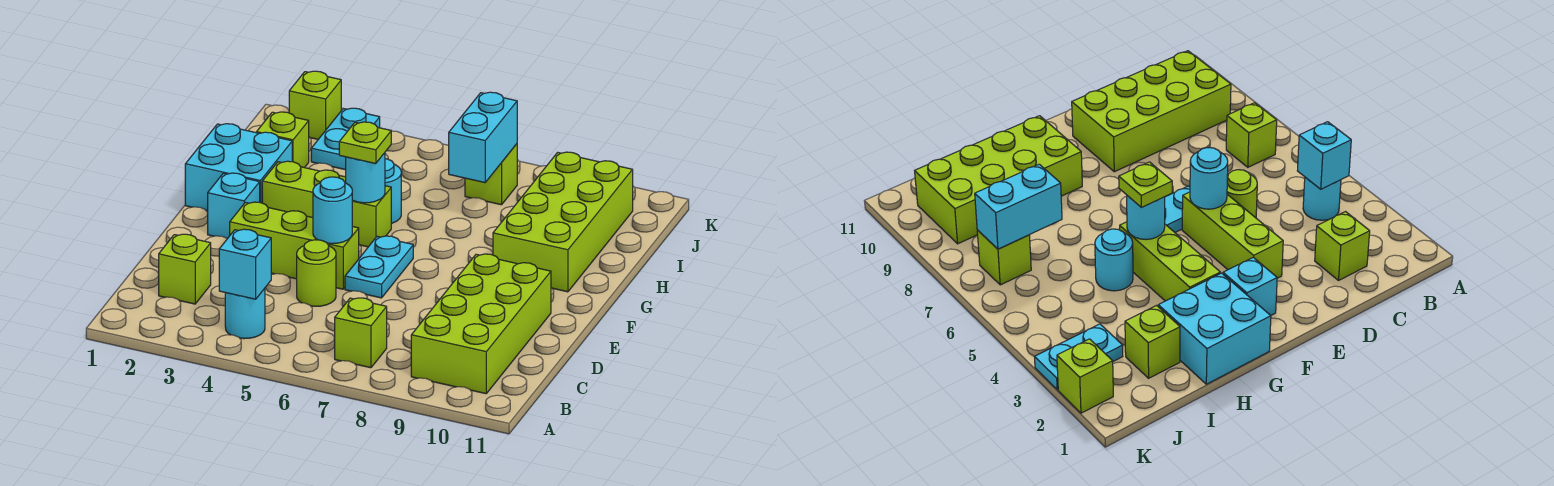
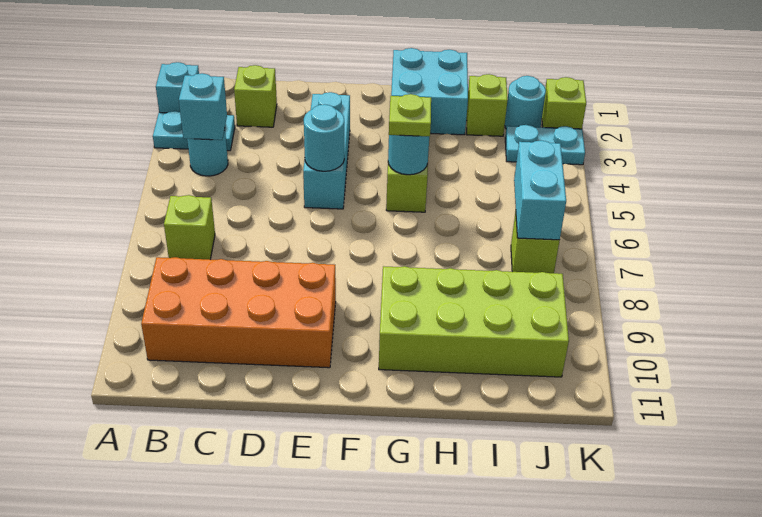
lime 2x4 brick [411,254,551,394] -> orange 2x4 brick [141,257,336,368]
lime 1x1 round brick [297,240,336,306] -> none
lime 1x3 brick [230,202,359,289] -> cyan 1x3 brick [303,92,350,209]
cyan 1x2 plate [345,236,413,298] -> cyan 1x2 plate moved to [153,111,235,151]
cyan 1x1 brick [208,173,260,239] -> cyan 1x1 brick moved to [156,62,199,113]
cyan 1x1 round brick [385,159,401,224] -> cyan 1x1 round brick moved to [505,76,546,128]
cyan 1x2 brick [449,92,517,183] -> cyan 1x2 brick turned to [514,140,566,240]

